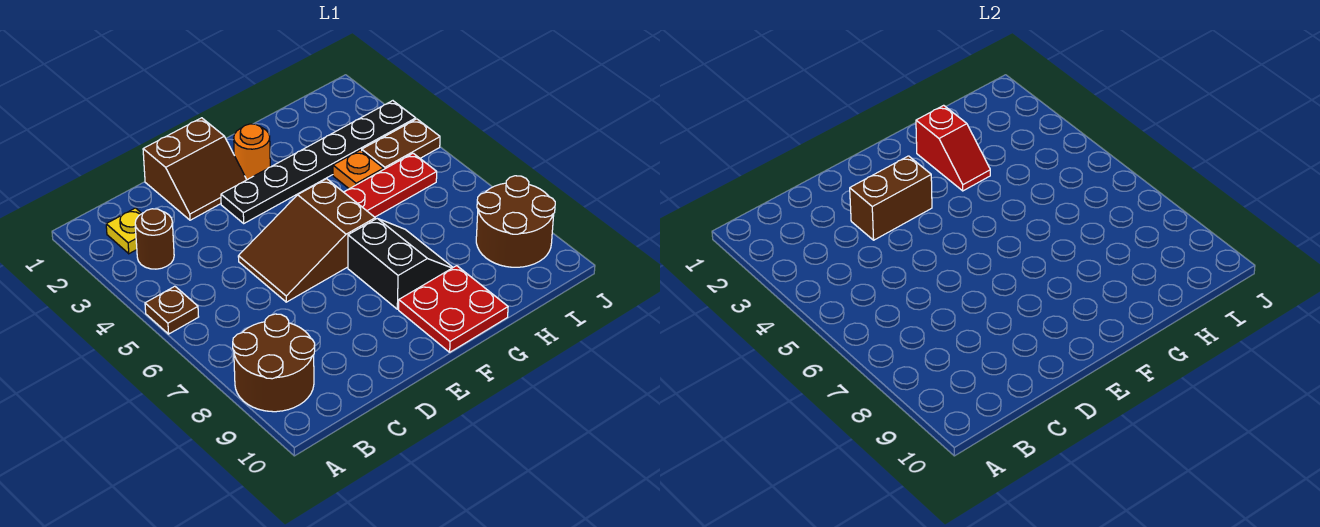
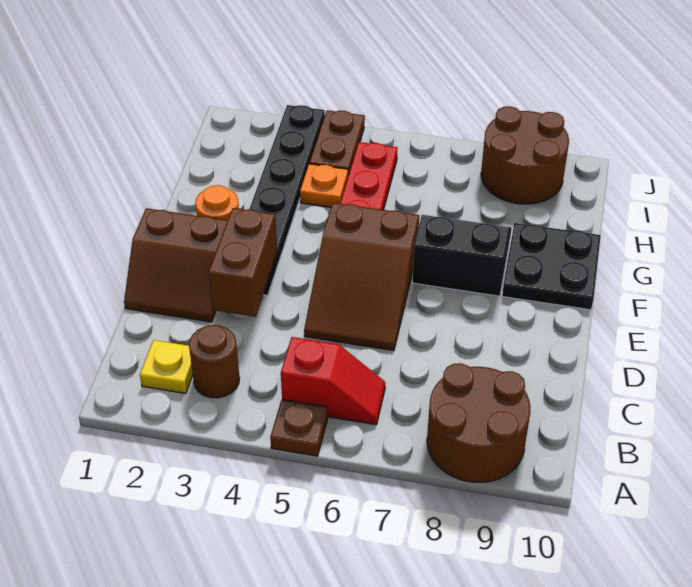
brown 2x2 slope [143,118,247,220] -> brown 2x2 slope turned to [124,208,228,322]
red 2x2 plate [399,266,508,352] -> black 2x2 plate [502,223,601,310]
red 1x2 slope [916,105,990,191] -> red 1x2 slope moved to [281,337,385,425]

